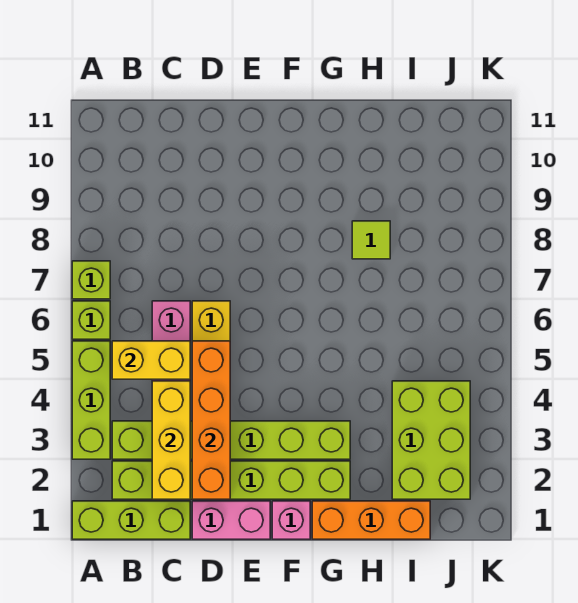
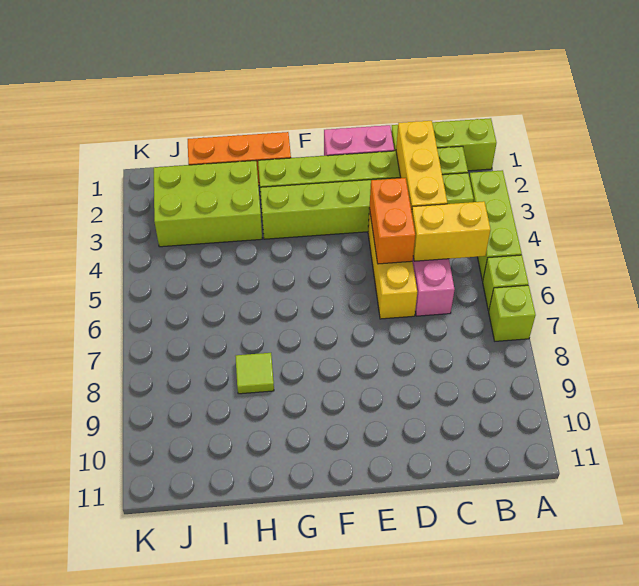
orange 1x4 brick [192,341,230,499] -> orange 1x2 brick [370,178,415,264]
pink 1x1 brick [272,501,310,539] -> none
lime 2x3 brick [392,381,470,499] -> lime 2x3 brick turned to [154,161,262,247]

